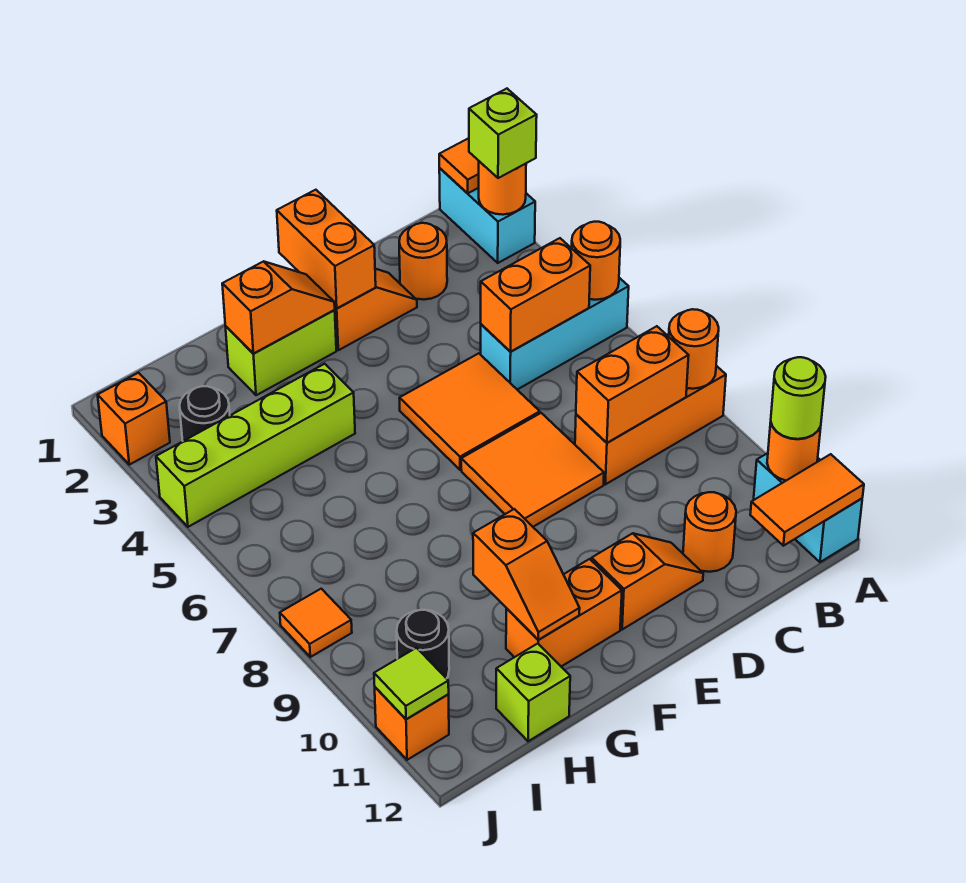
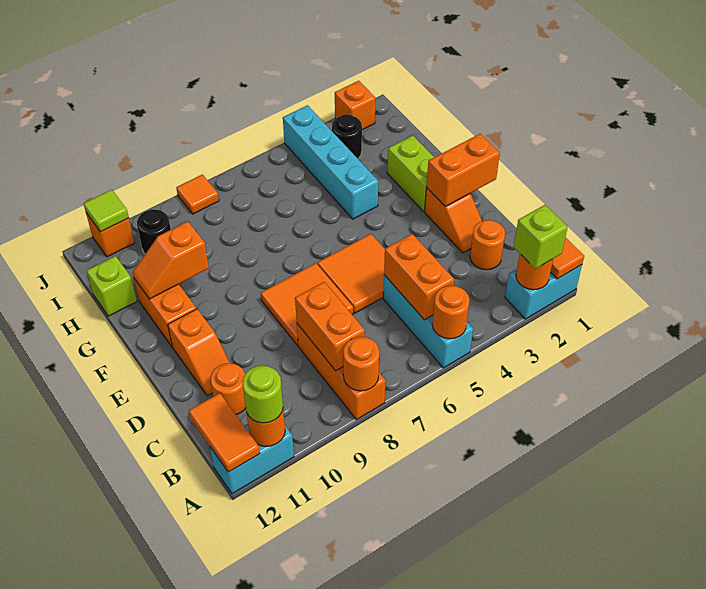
orange 1x2 slope [222,261,335,354] -> none
lime 1x4 brick [156,364,355,527] -> cyan 1x4 brick [283,105,378,219]

